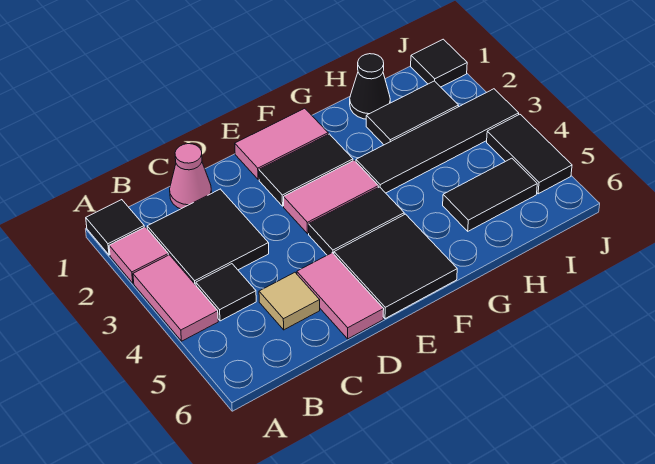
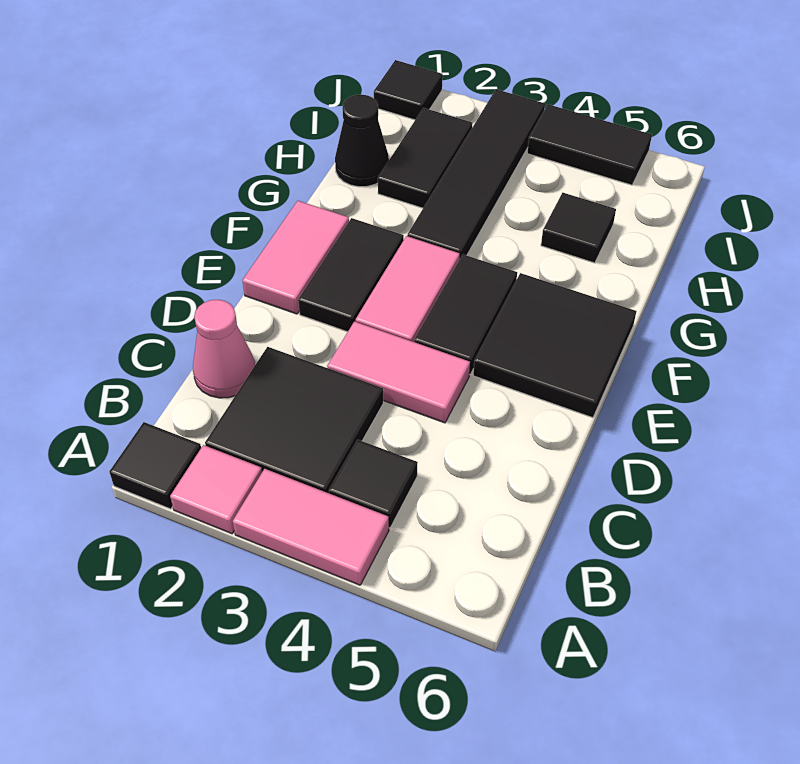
tan 1x1 tile [259,272,320,330] -> none
pink 1x2 tile [297,253,384,339] -> pink 1x2 tile moved to [327,321,470,423]
black 1x2 tile [443,158,537,231] -> black 1x1 tile [541,193,616,263]

